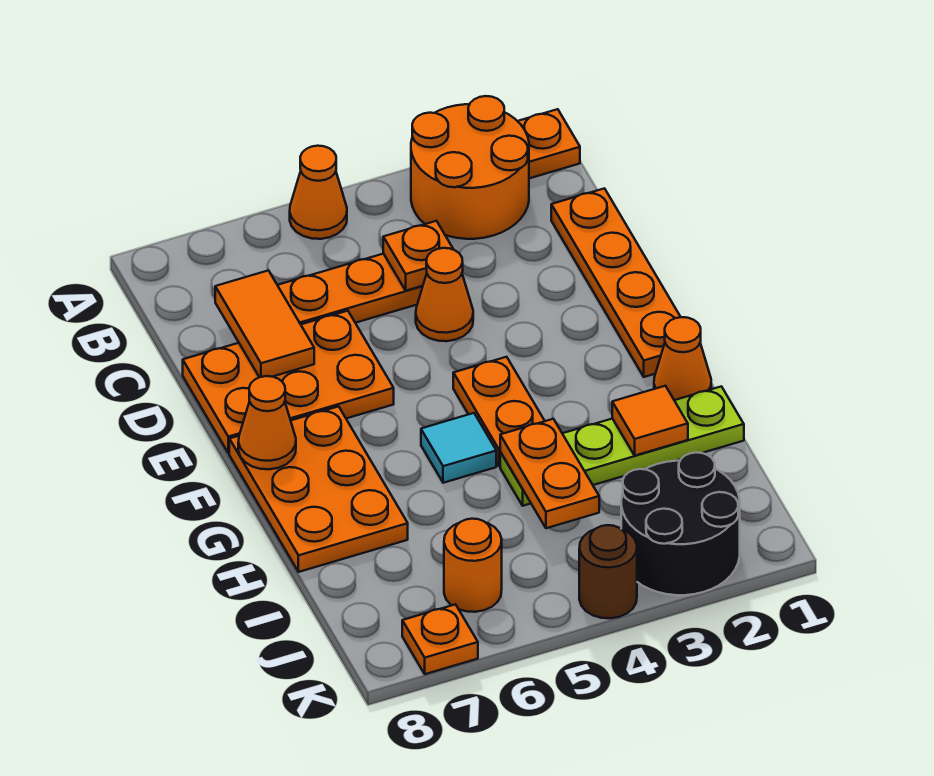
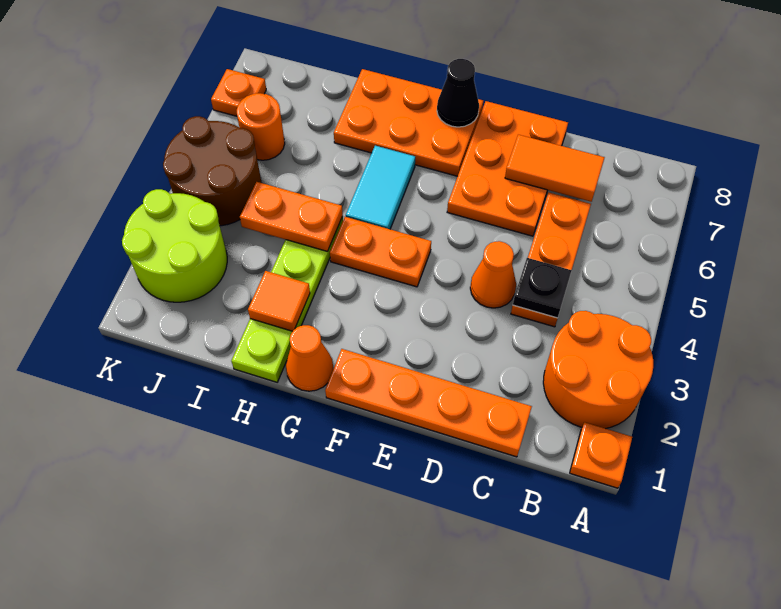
orange 1x1 cone [290,146,347,239] -> none
orange 1x1 plate [383,221,453,291] -> black 1x1 plate [513,258,572,318]
orange 1x1 cone [238,376,296,469] -> black 1x1 cone [437,59,479,127]
cyan 1x1 tile [421,413,496,483] -> cyan 1x2 tile [346,146,415,229]
black 2x2 round brick [621,453,740,595] -> lime 2x2 round brick [122,189,227,302]
brown 1x1 round brick [579,525,637,618] -> brown 2x2 round brick [163,116,262,226]

